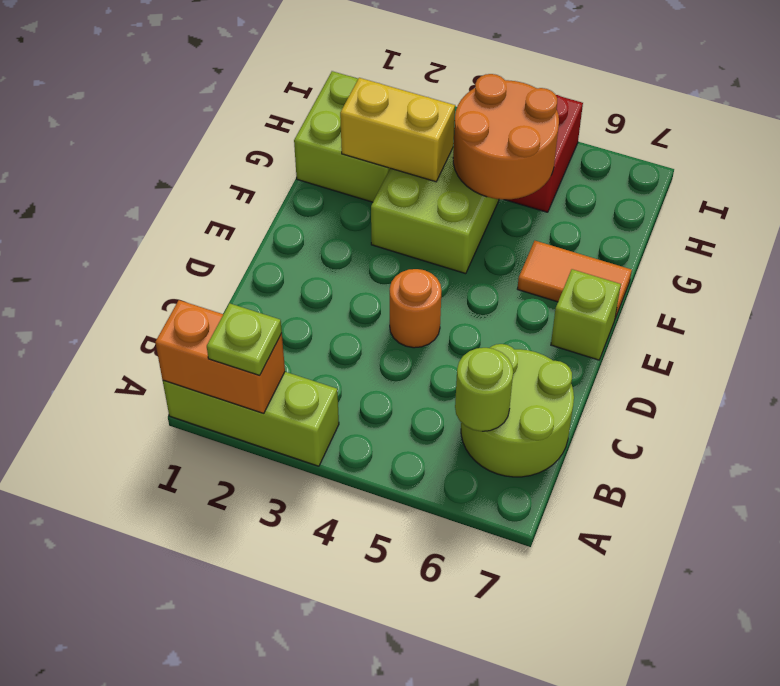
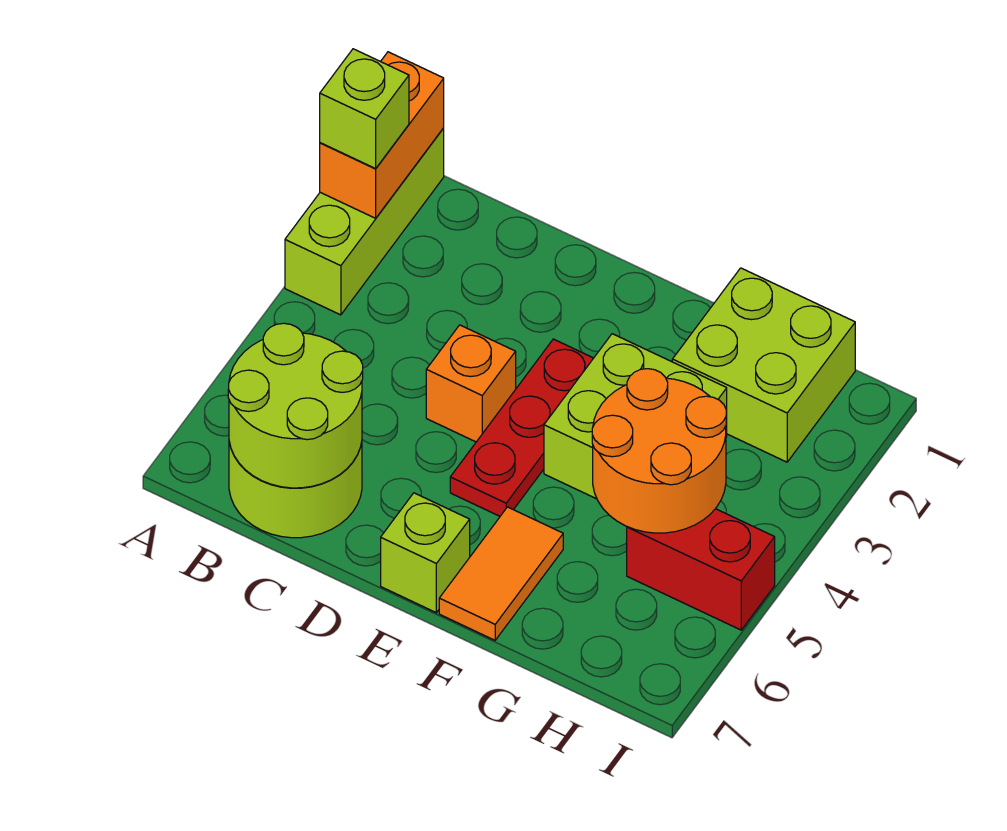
lime 1x1 plate [207,303,282,375] -> lime 1x1 brick [320,49,409,169]
lime 1x1 round brick [455,348,513,431] -> lime 2x2 round brick [228,323,363,488]
orange 1x1 round brick [390,269,441,348] -> orange 1x1 brick [426,325,516,442]
none -> red 1x3 plate [450,339,593,516]
yellow 1x2 brick [340,78,455,182] -> none

